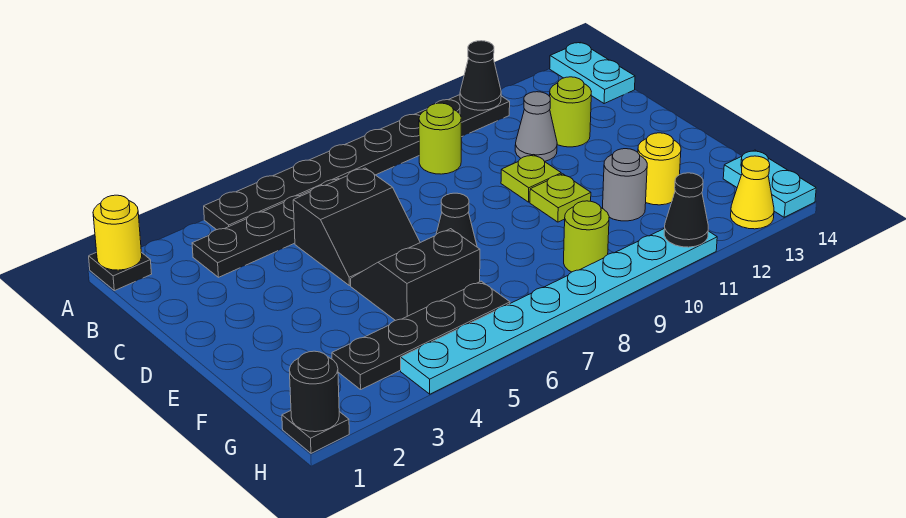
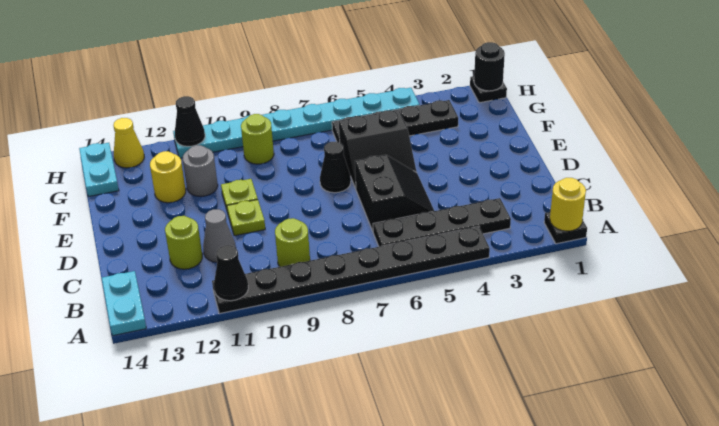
black 2x2 slope [293,168,420,286] -> black 2x2 slope turned to [355,155,434,231]

